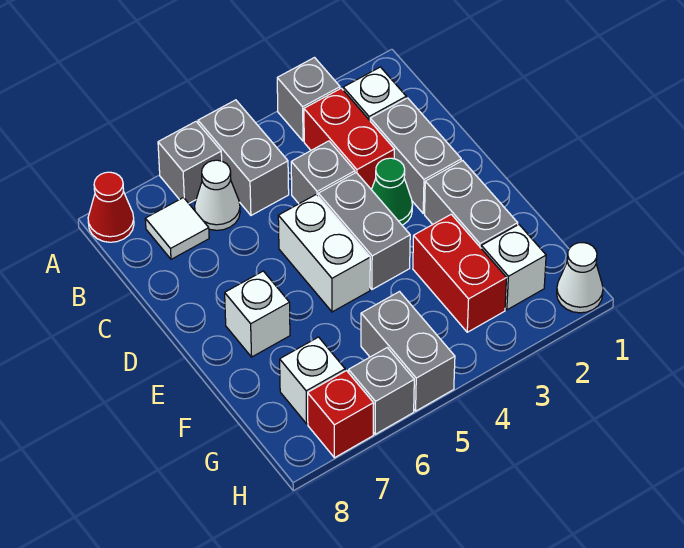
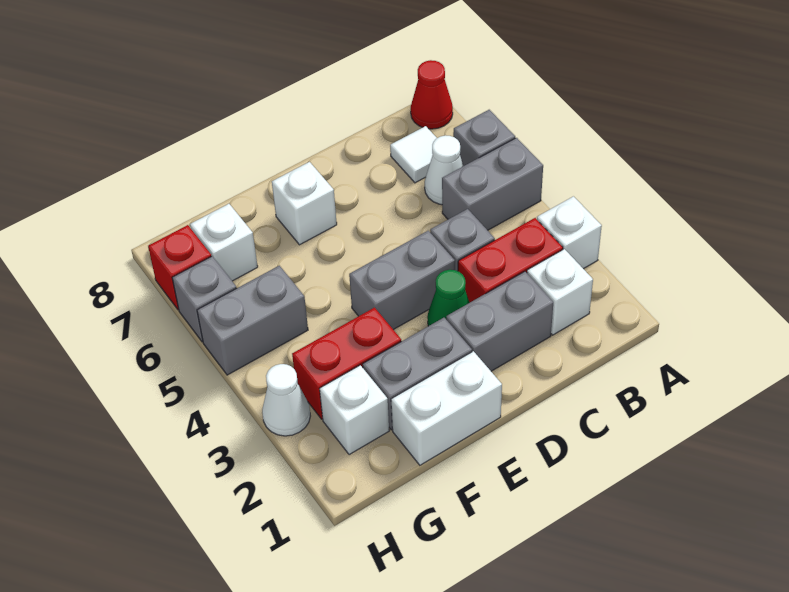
grey 1x1 brick [277,58,340,141] -> white 1x1 brick [537,196,602,269]
white 1x2 brick [278,194,370,312] -> white 1x2 brick moved to [391,351,502,465]
white 1x1 cone [557,243,603,313] -> white 1x1 cone moved to [262,364,310,436]

